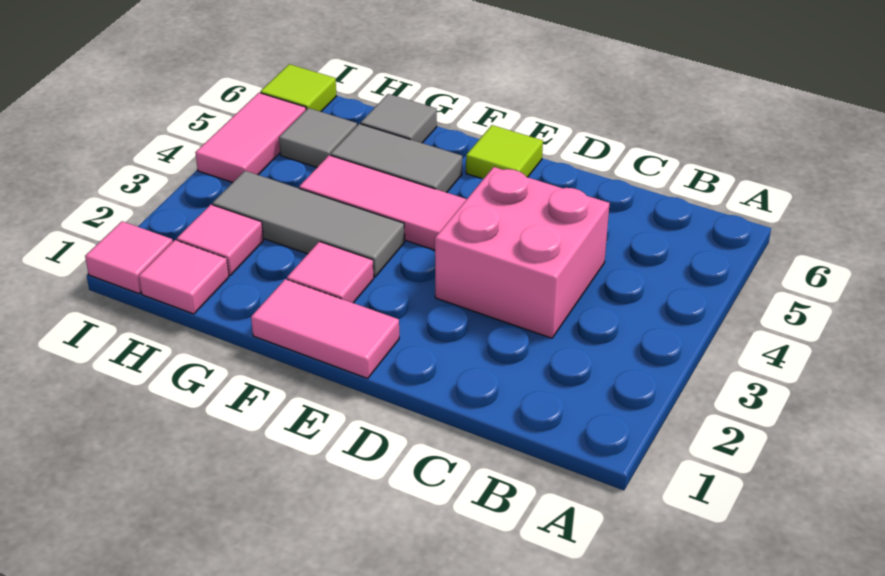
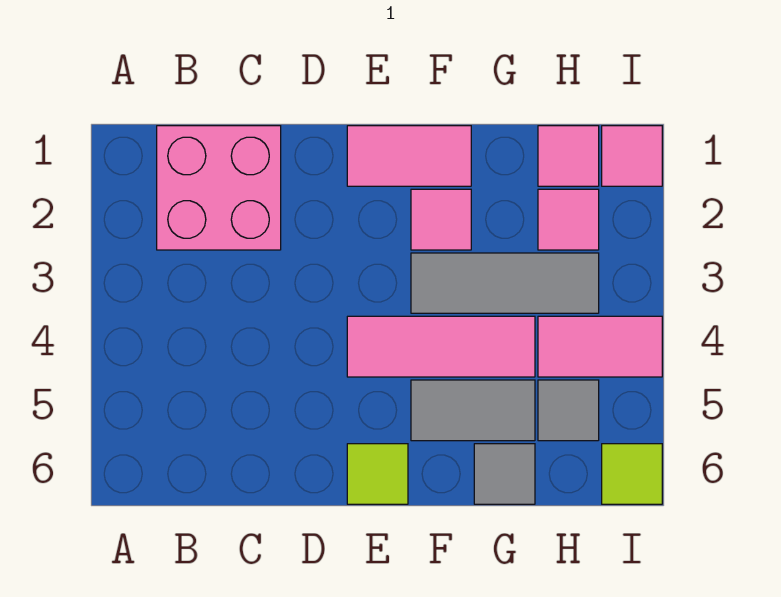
pink 2x2 brick [435,167,610,338] -> pink 2x2 brick moved to [157,126,281,250]
pink 1x2 tile [195,93,306,183] -> pink 1x2 tile turned to [538,316,662,377]

